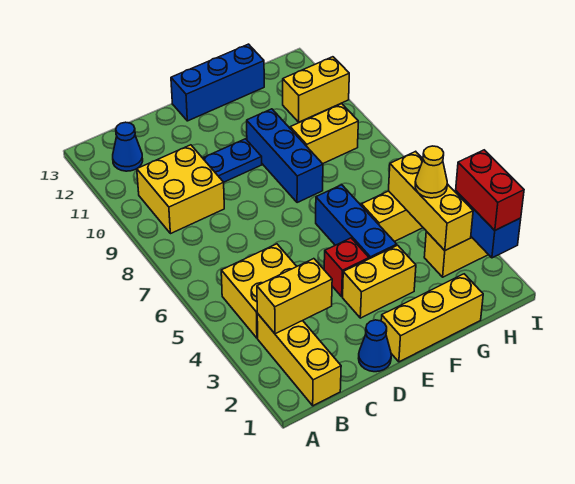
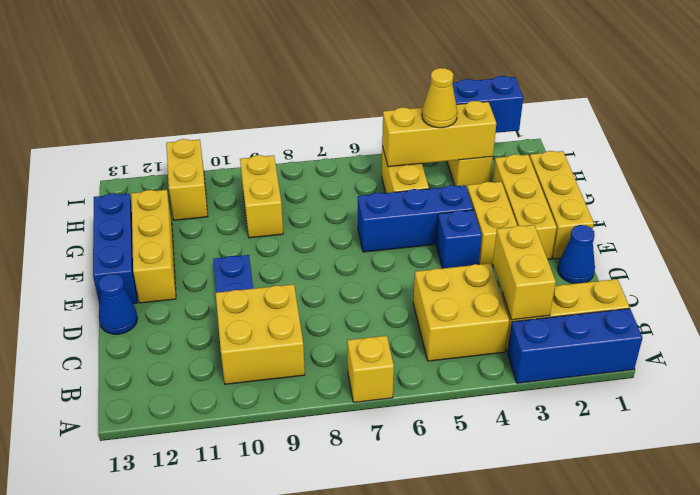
none -> yellow 1x1 brick [347,336,394,402]
blue 1x1 cone [113,122,143,171] -> blue 1x1 cone moved to [99,274,138,334]
none -> yellow 1x3 brick [492,154,557,259]
red 1x1 brick [324,238,369,297] -> blue 1x1 brick [436,210,482,268]
none -> yellow 1x3 brick [131,190,176,303]
blue 1x3 brick [247,109,323,203] -> blue 1x3 brick moved to [507,308,642,383]
red 1x2 brick [456,150,524,230] -> none

